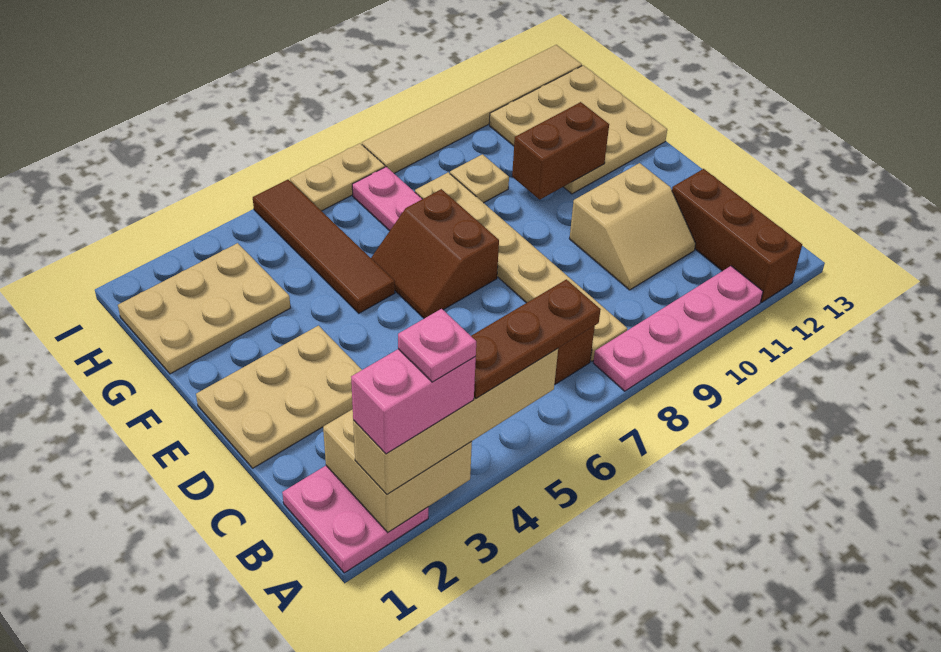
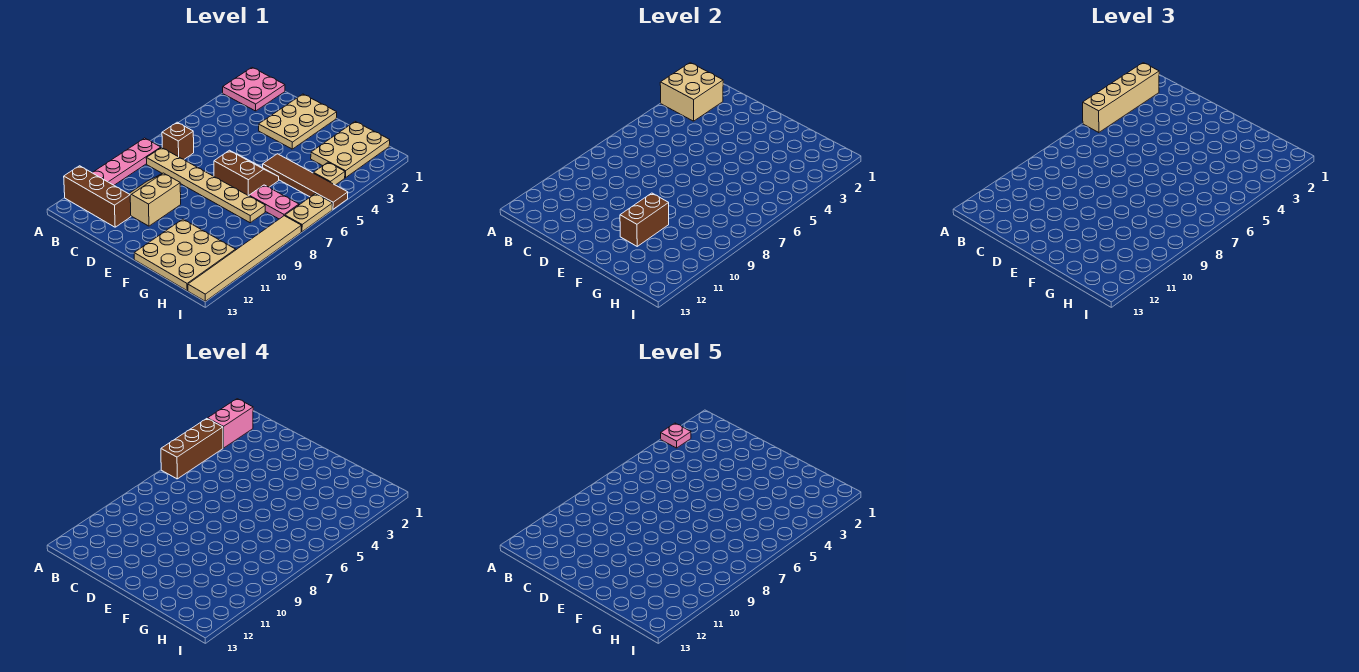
brown 1x3 plate [471,279,601,398] -> brown 1x3 brick [161,419,223,479]
tan 1x1 plate [450,154,509,203] -> tan 1x1 plate moved to [314,162,345,185]

